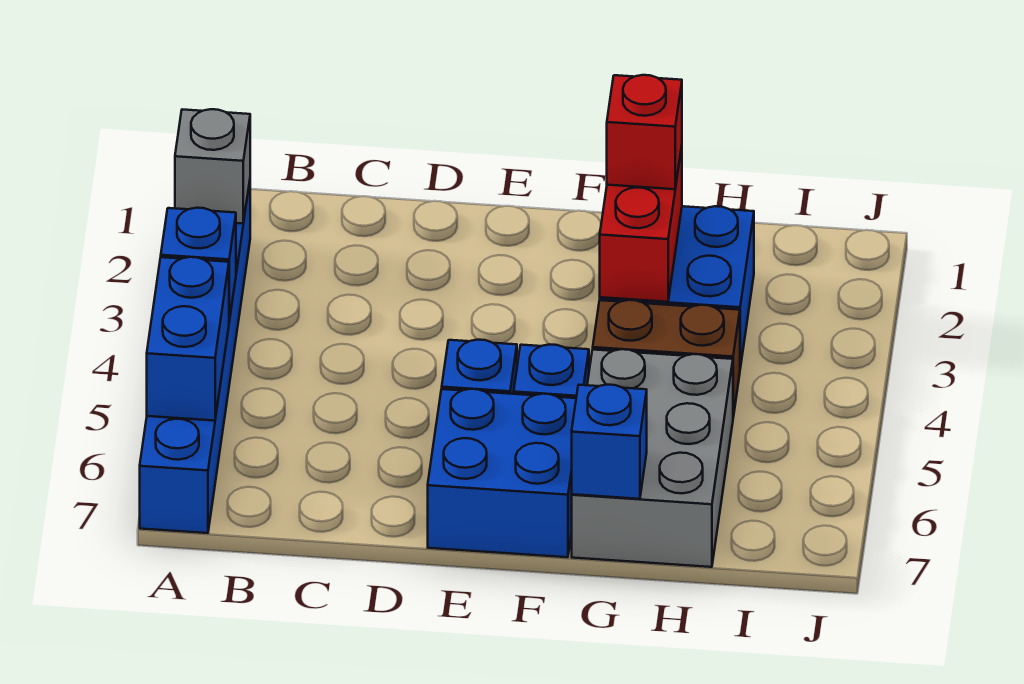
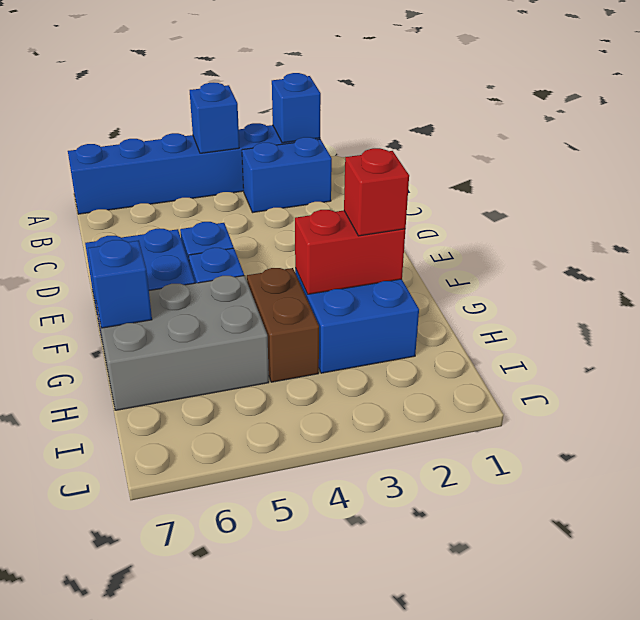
grey 1x1 brick [175,109,250,224] -> blue 1x1 brick [272,73,321,143]
blue 1x2 brick [147,257,229,421] -> blue 1x2 brick moved to [242,137,332,213]

